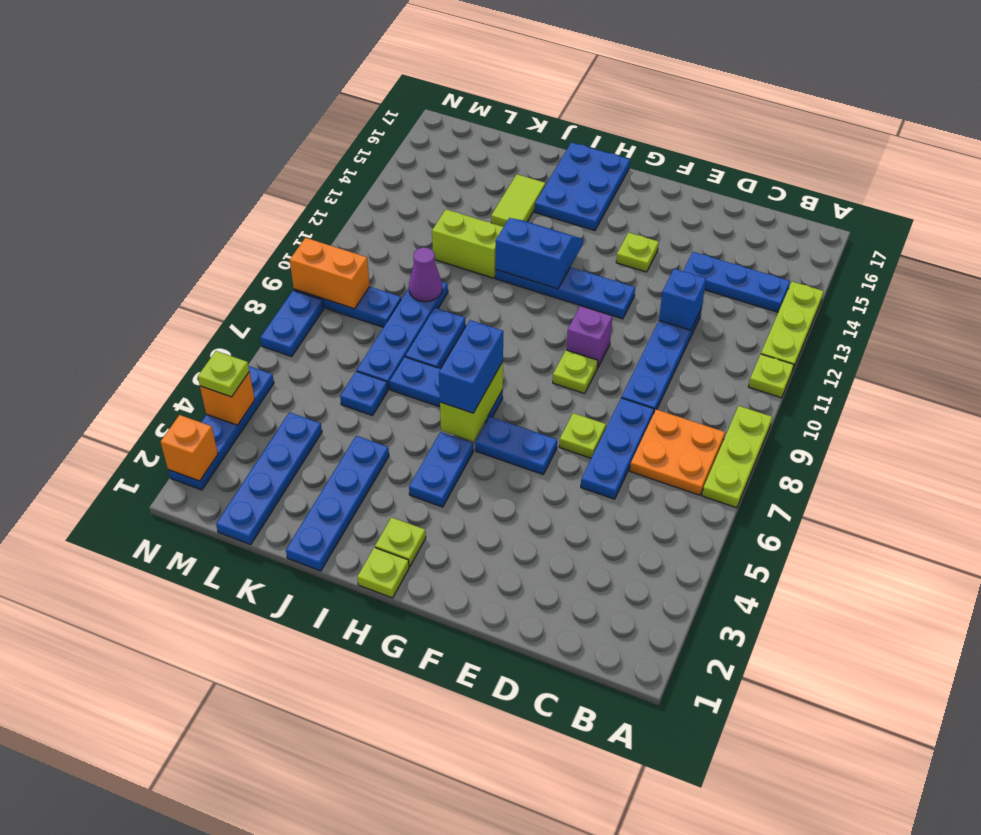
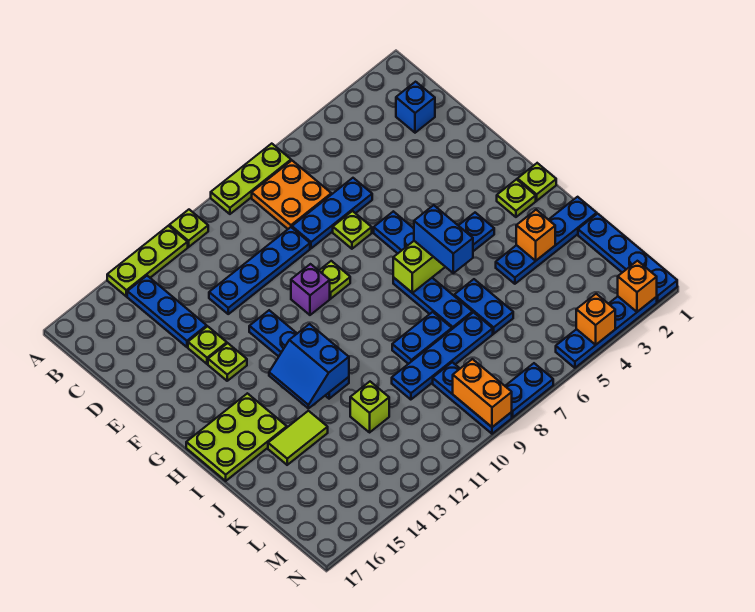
blue 1x1 brick [659,269,706,330] -> blue 1x1 brick moved to [396,82,435,133]
blue 1x2 brick [439,320,503,413] -> blue 1x2 brick turned to [414,205,473,273]
blue 2x3 plate [535,142,630,231] -> lime 2x3 plate [186,393,287,481]
none -> orange 1x1 brick [516,210,555,261]
lime 1x2 brick [432,209,503,278] -> lime 1x1 brick [350,382,389,432]
blue 1x1 plate [340,371,388,416] -> blue 1x2 plate [454,279,513,334]
purple 1x1 cone [409,247,442,302] -> none
blue 1x4 plate [216,412,322,545] -> blue 1x4 plate turned to [578,214,677,302]
lime 1x1 plate [198,351,249,397] -> lime 1x1 plate moved to [188,326,227,364]

